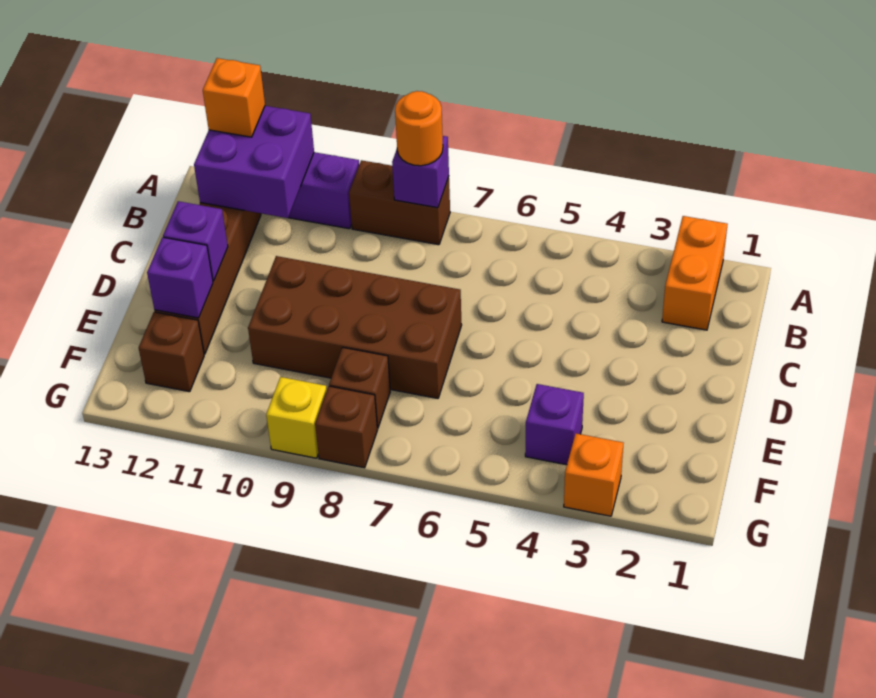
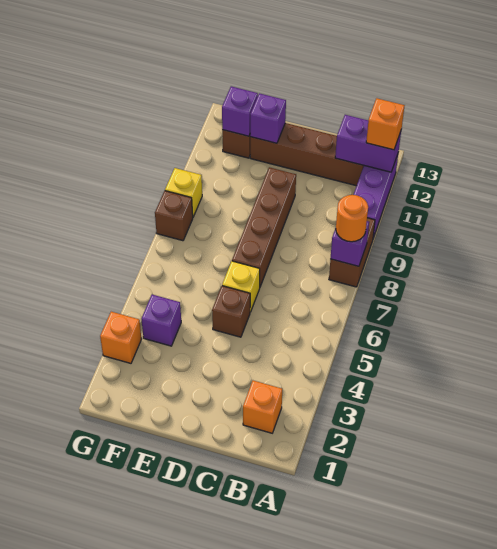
orange 1x2 brick [662,216,728,330] -> orange 1x1 brick [243,381,282,433]
purple 2x2 brick [194,106,314,218] -> purple 1x2 brick [335,115,401,172]
none -> yellow 1x1 brick [222,261,260,312]
brown 2x4 brick [248,256,462,398] -> brown 1x4 brick [232,167,296,287]
purple 1x1 brick [163,201,228,281] -> purple 1x1 brick moved to [222,86,258,136]
brown 1x1 brick [329,347,390,428] -> brown 1x1 brick moved to [212,286,250,337]

